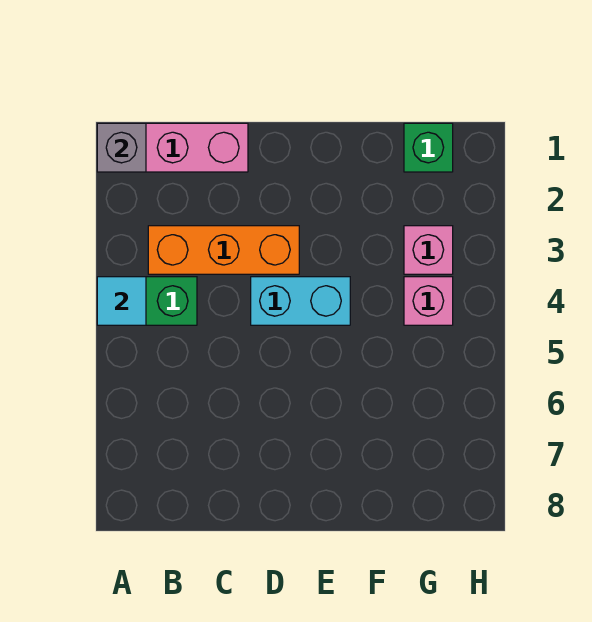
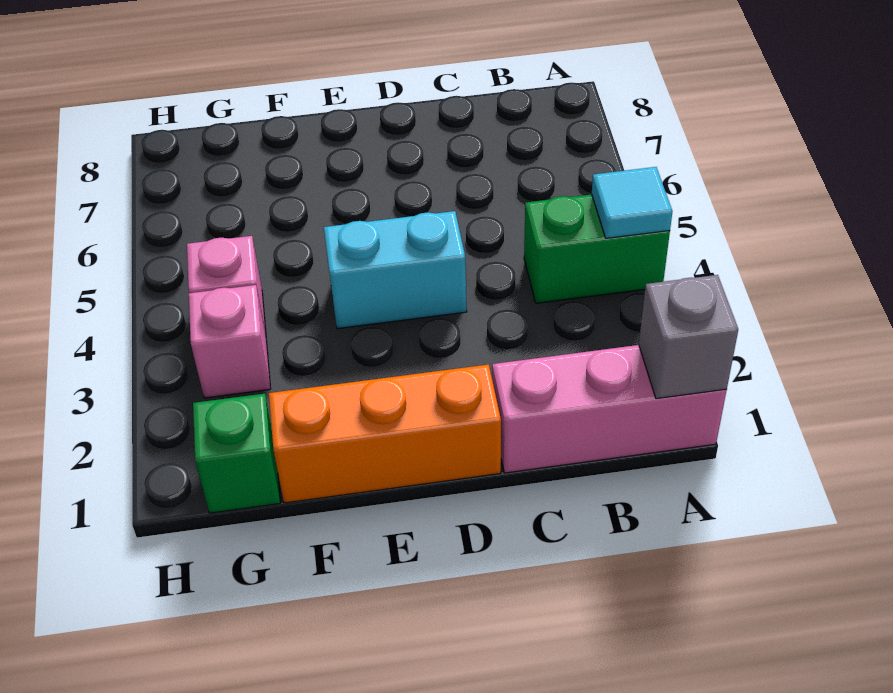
orange 1x3 brick [148,226,299,274] -> orange 1x3 brick moved to [269,364,501,503]

